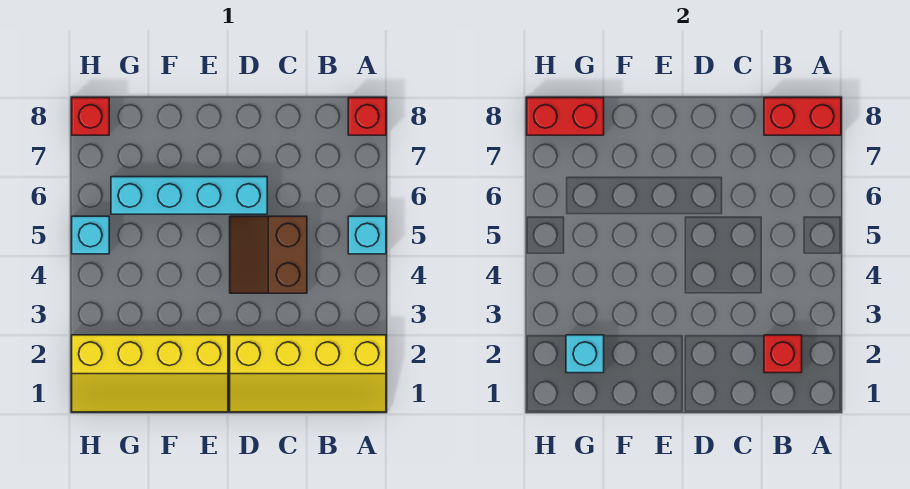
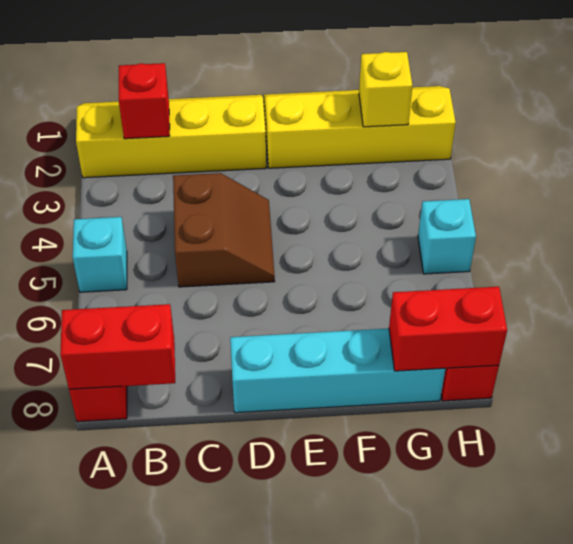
cyan 1x4 brick [111,177,267,214] -> cyan 1x4 brick moved to [230,328,445,413]
cyan 1x1 brick [566,335,604,373] -> yellow 1x1 brick [359,52,412,127]

